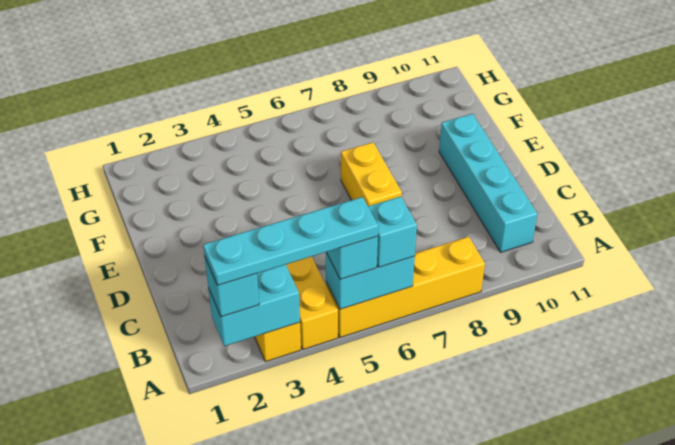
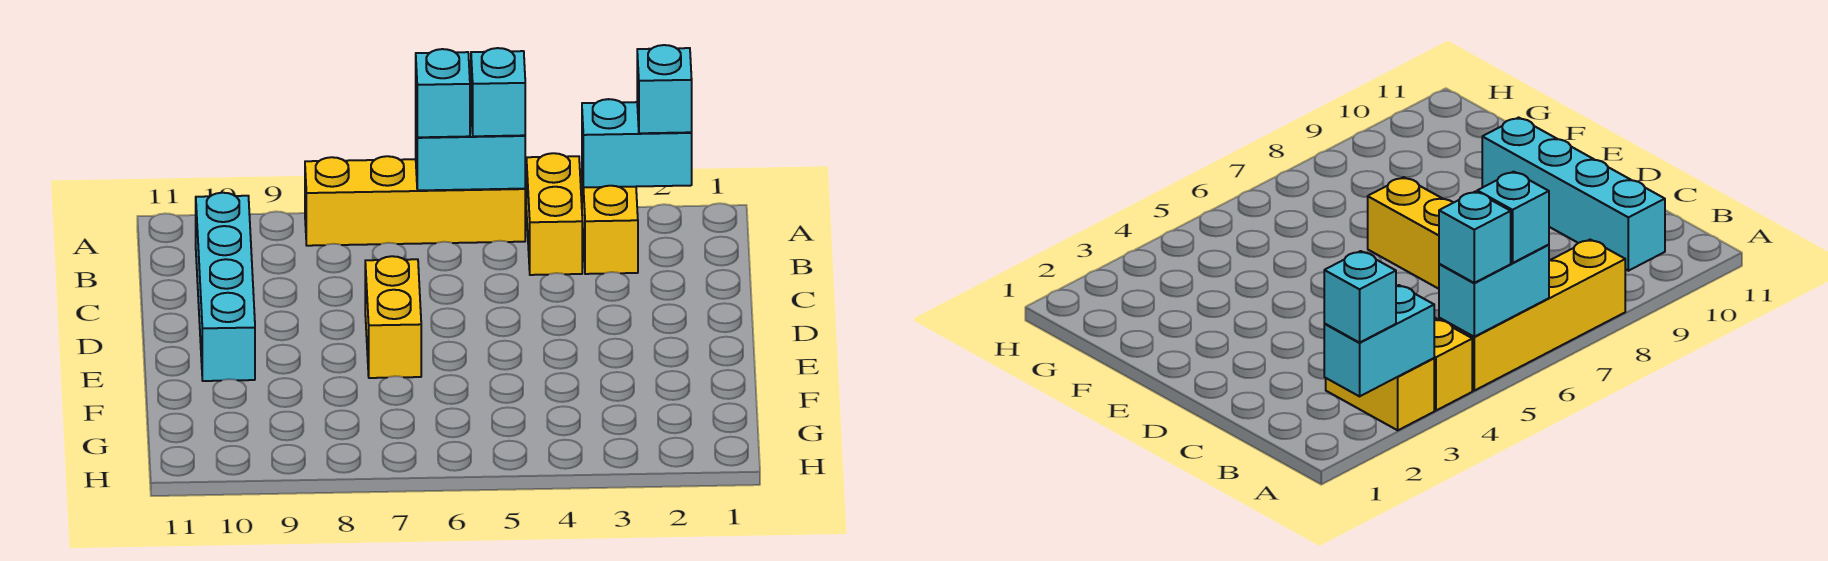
cyan 1x4 plate [203,197,378,285] -> none

